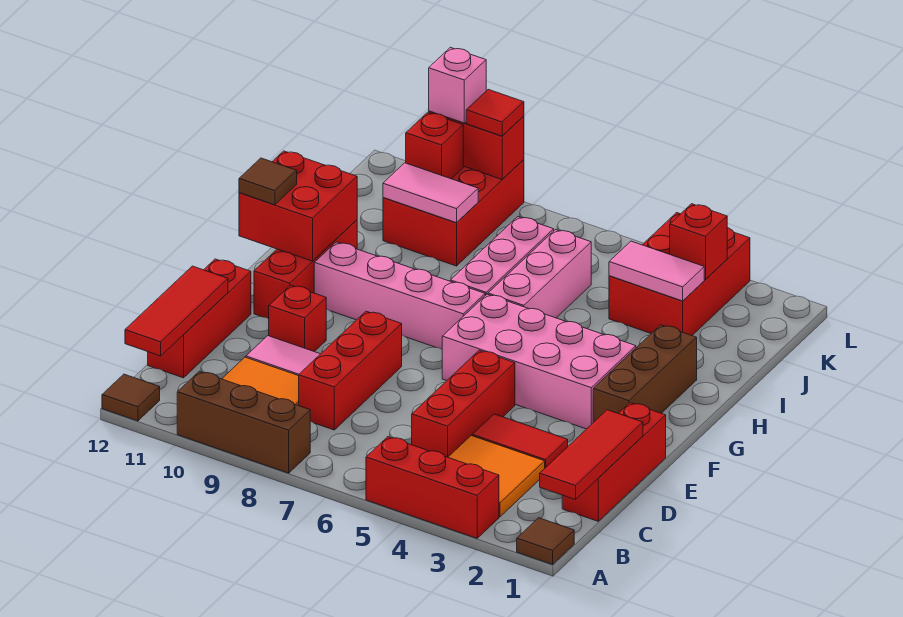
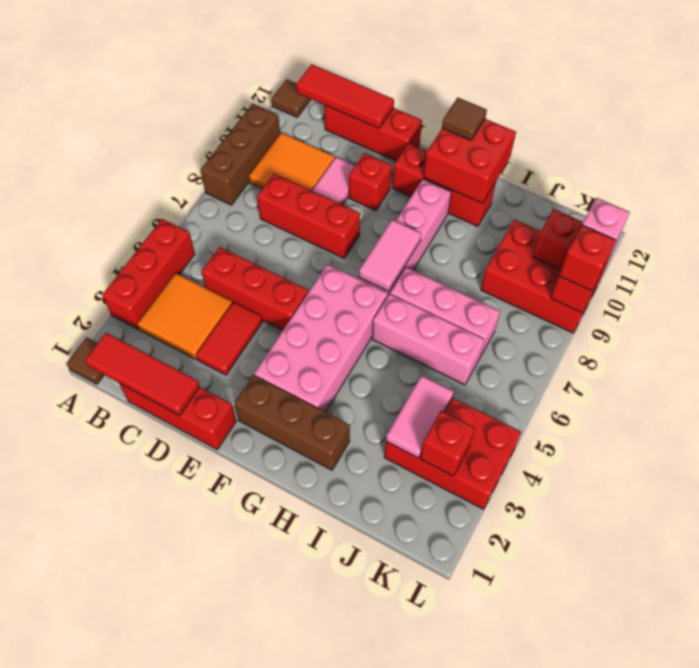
pink 1x2 tile [383,163,478,223] -> pink 1x2 tile moved to [359,220,421,291]
red 1x1 tile [466,89,524,136] -> red 1x1 brick [559,225,616,291]

